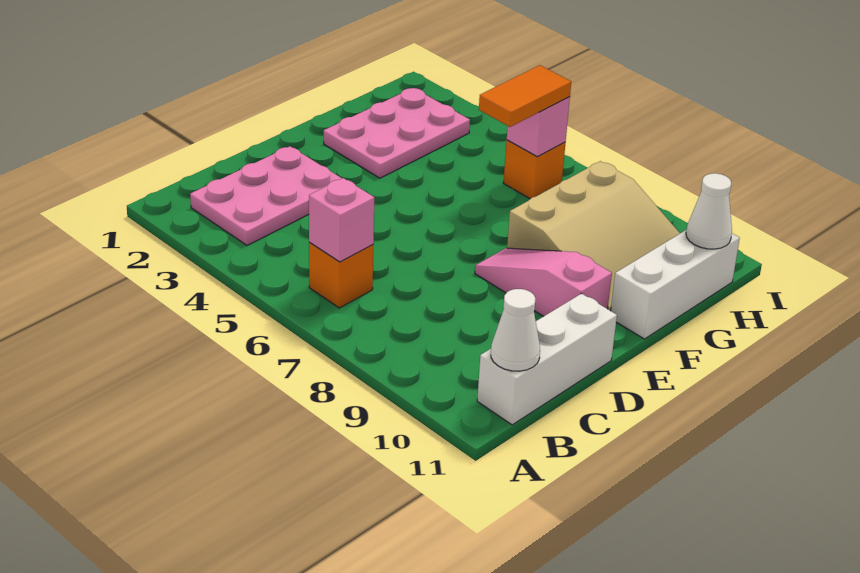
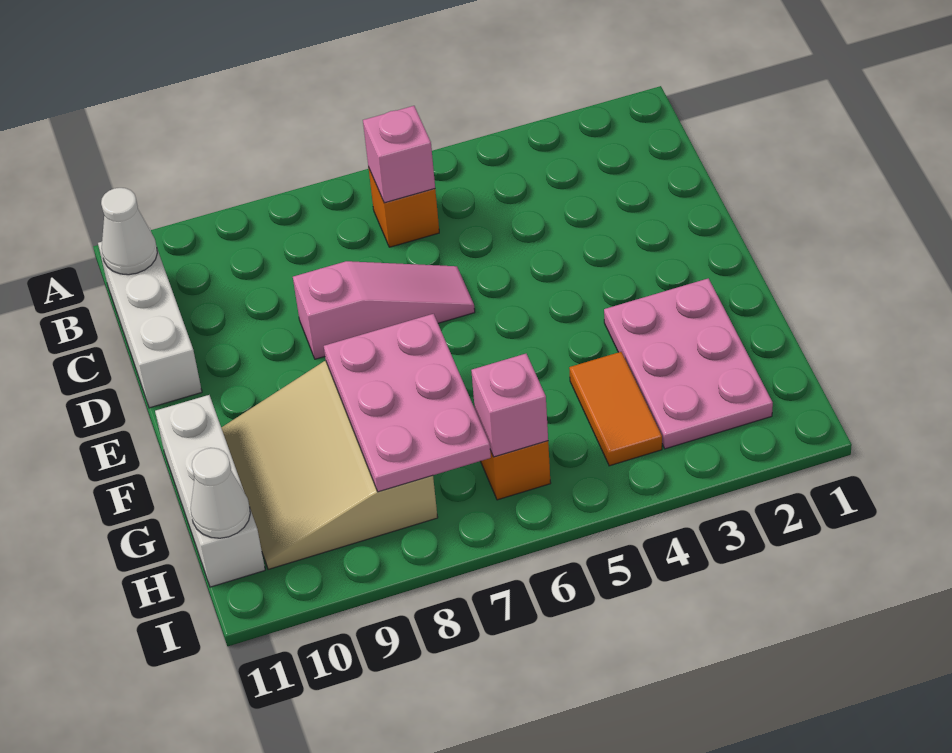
pink 2x3 plate [190,146,342,245] -> pink 2x3 plate moved to [324,314,491,492]
pink 1x3 slope [475,248,612,316] -> pink 1x3 slope moved to [293,261,475,359]
orange 1x2 tile [479,65,571,127] -> orange 1x2 tile moved to [569,352,662,466]

